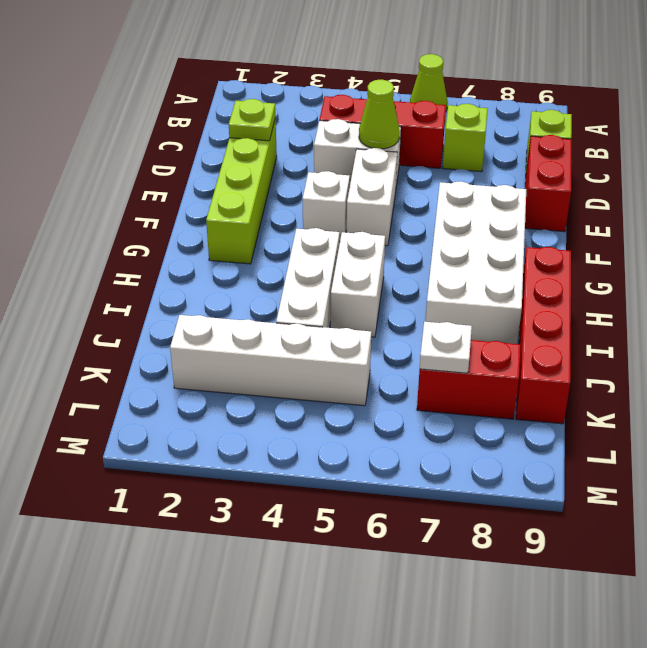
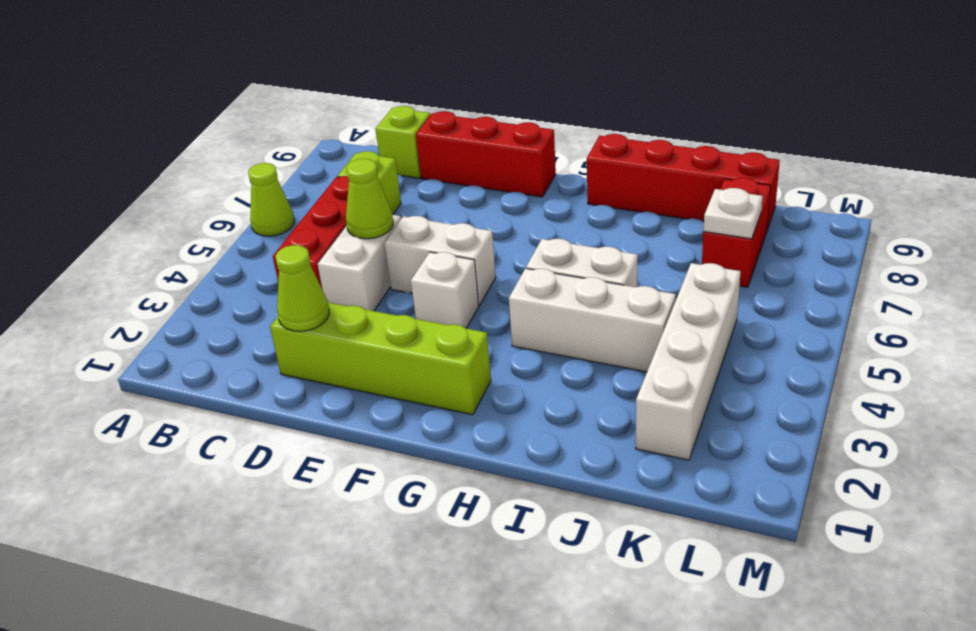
lime 1x1 plate [229,99,276,141] -> lime 1x1 cone [276,245,329,331]
red 1x2 brick [525,135,571,232] -> red 1x3 brick [416,111,556,197]
white 2x4 brick [426,181,526,344] -> none

